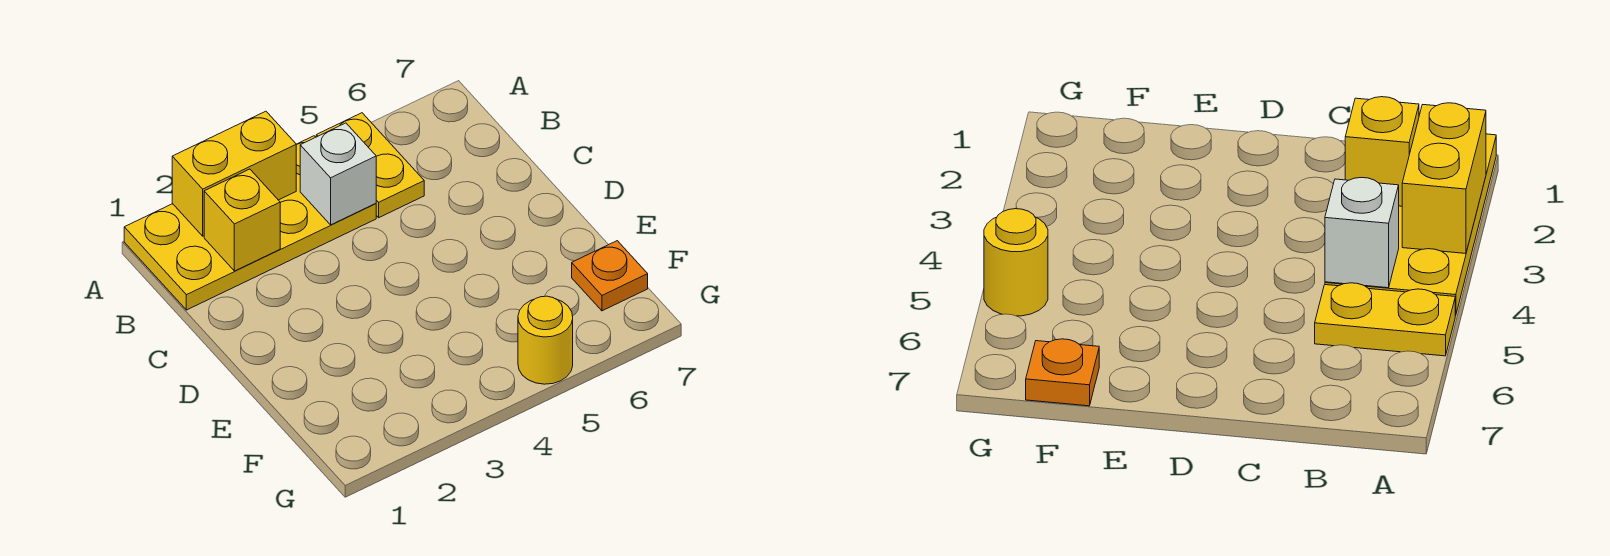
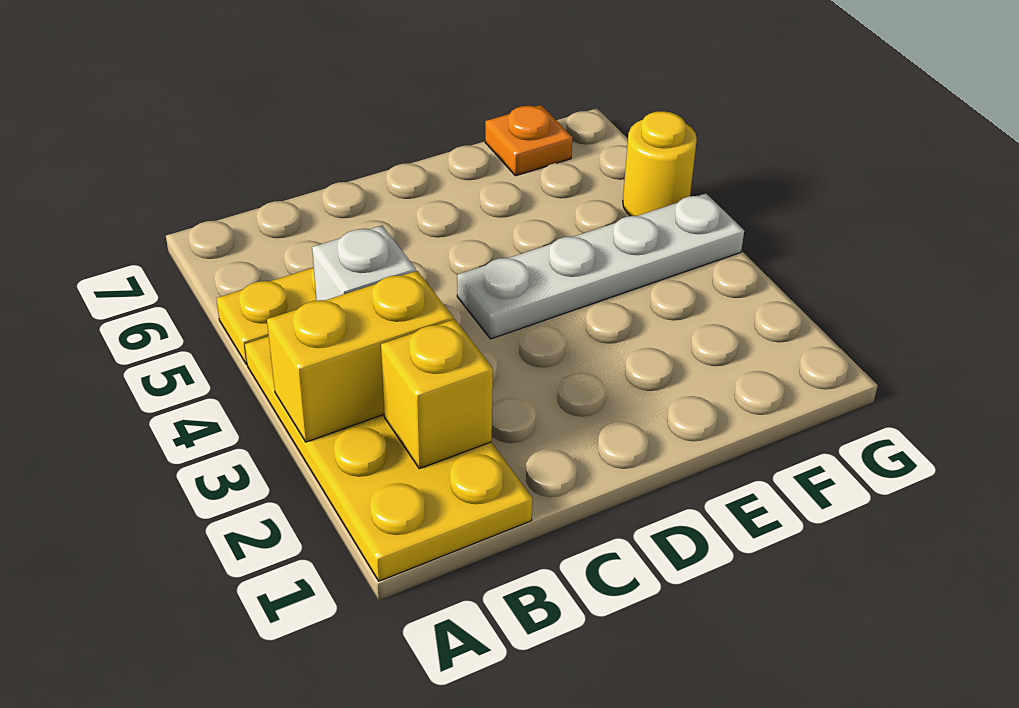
yellow 1x2 brick [172,111,296,236] -> yellow 1x2 brick turned to [267,271,453,442]
none -> white 1x4 plate [457,193,744,339]

